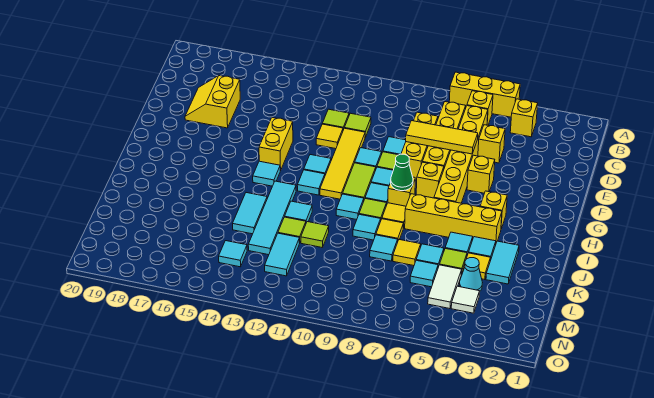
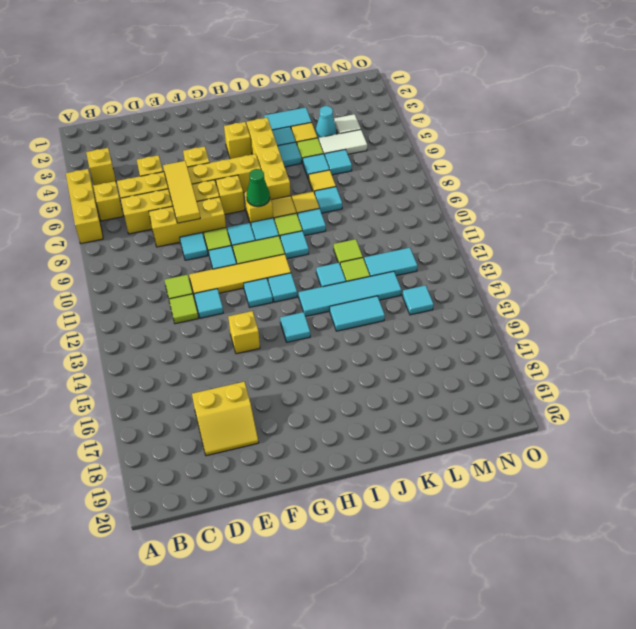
yellow 1x1 tile [316,124,343,149] -> cyan 1x1 tile [194,289,223,318]
yellow 1x2 brick [259,118,293,171] -> yellow 1x1 brick [228,311,260,354]

